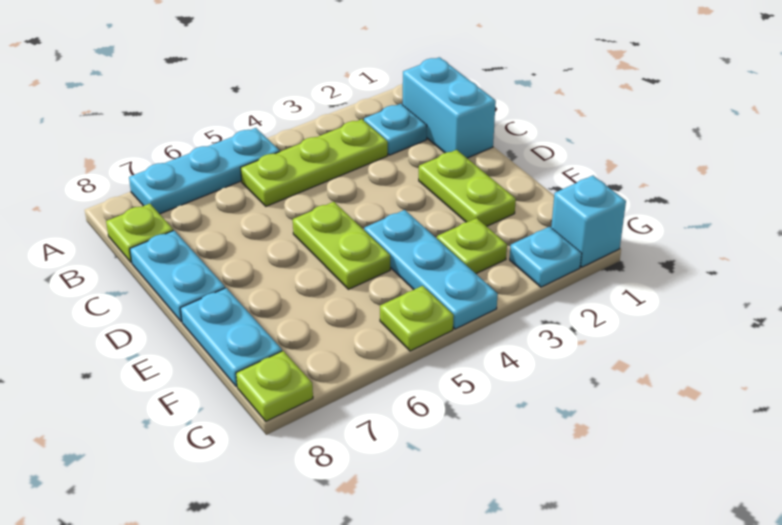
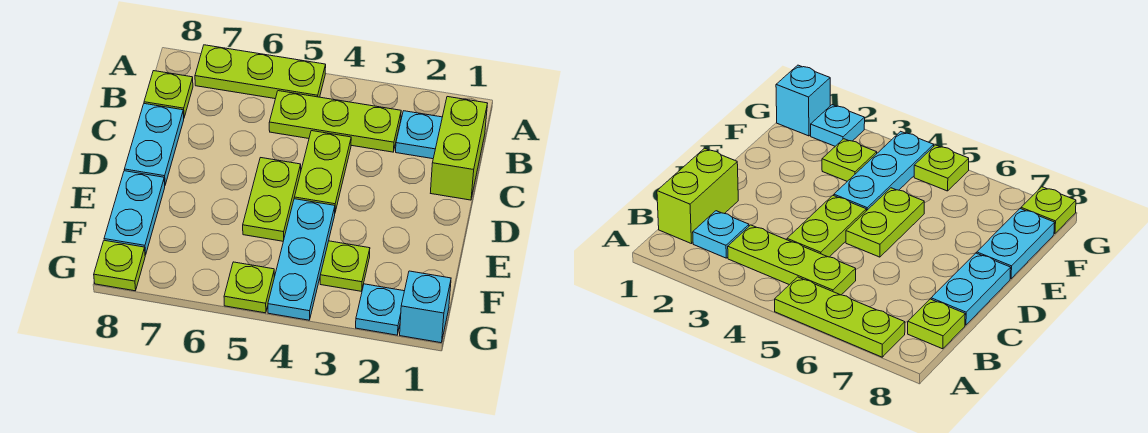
cyan 1x3 plate [129,128,280,214] -> lime 1x3 plate [195,45,326,99]
cyan 1x2 brick [403,57,496,158] -> lime 1x2 brick [431,97,488,200]
lime 1x2 plate [419,150,516,226] -> lime 1x2 plate moved to [294,131,351,212]

